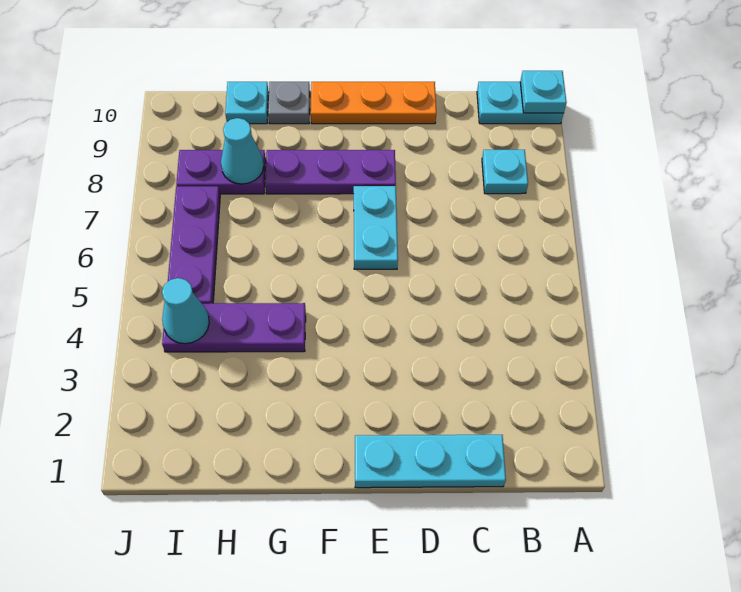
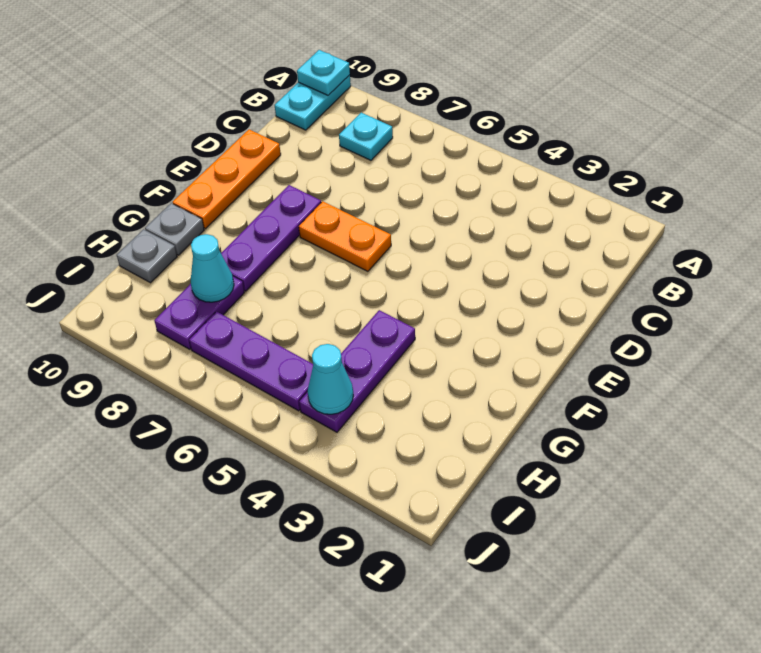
cyan 1x3 plate [355,435,506,488] -> none
cyan 1x2 plate [354,186,398,269] -> orange 1x2 plate [299,201,391,271]
cyan 1x1 plate [225,82,269,124] -> grey 1x1 plate [117,229,177,283]

